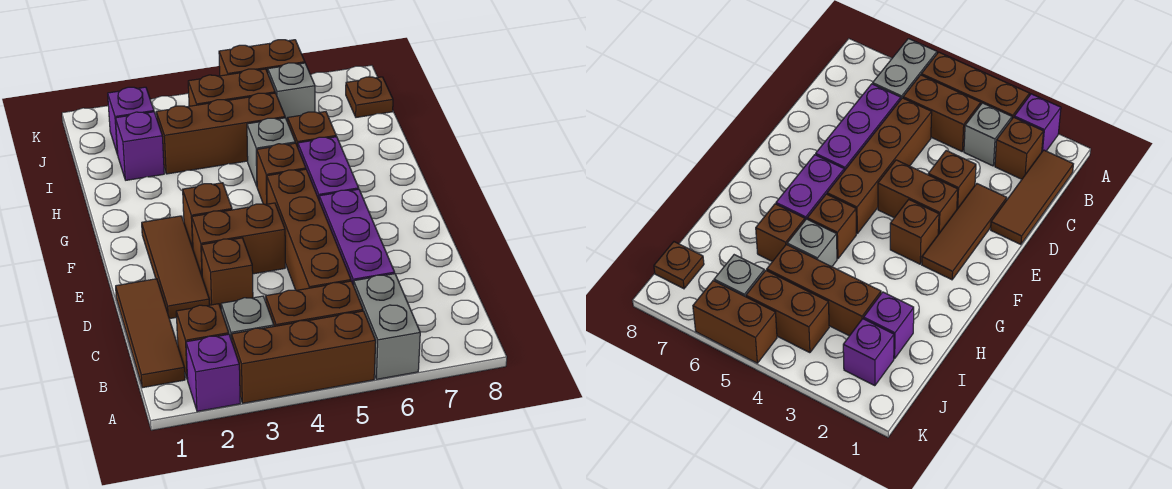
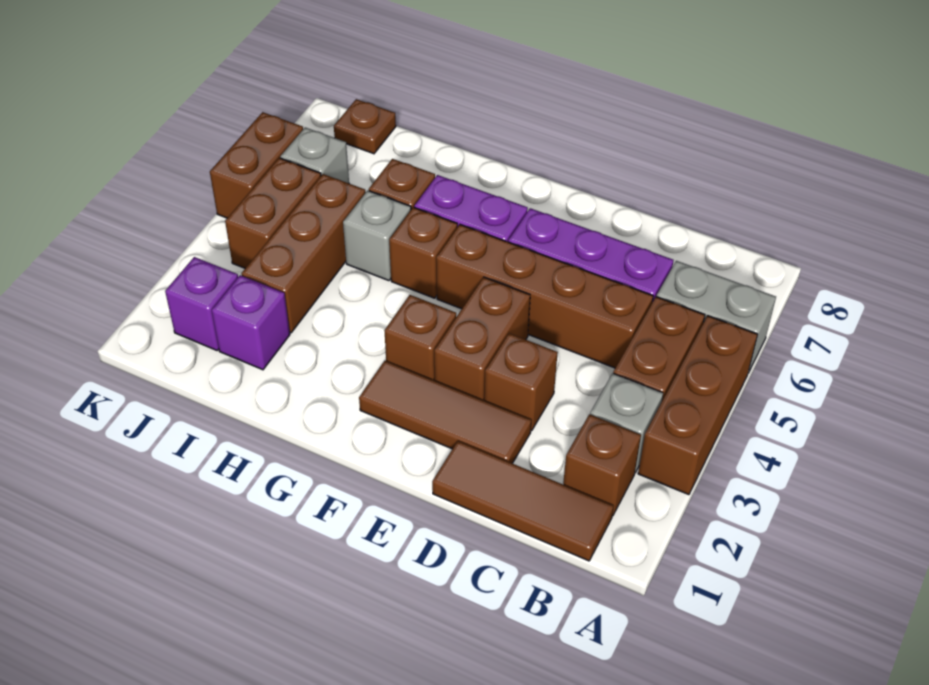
purple 1x1 brick [186,334,240,411] -> none

